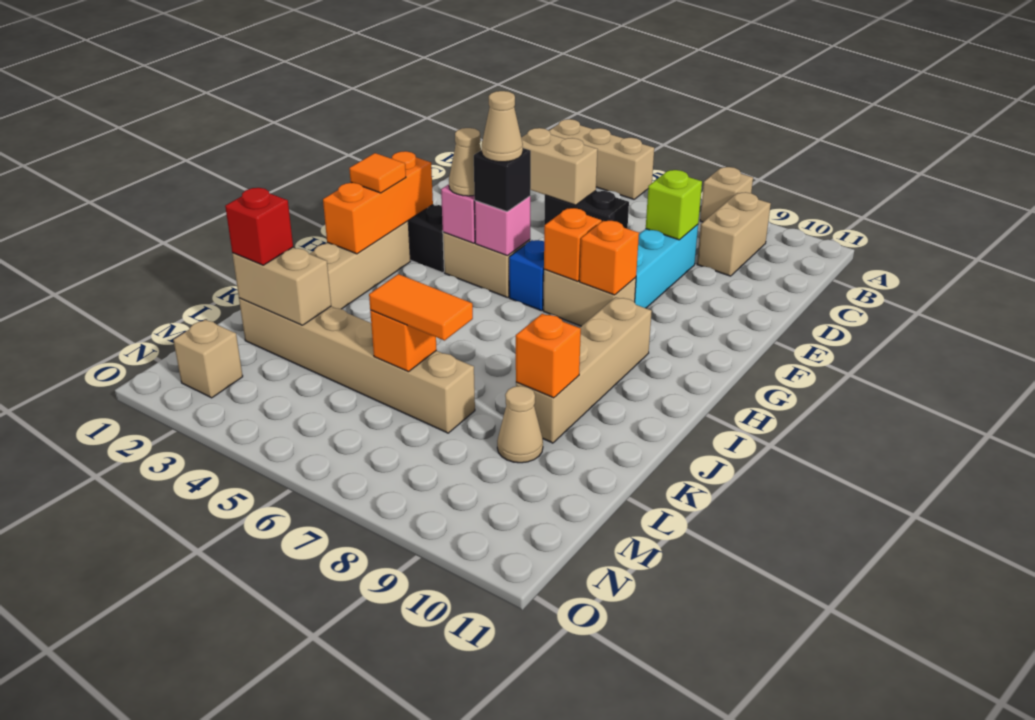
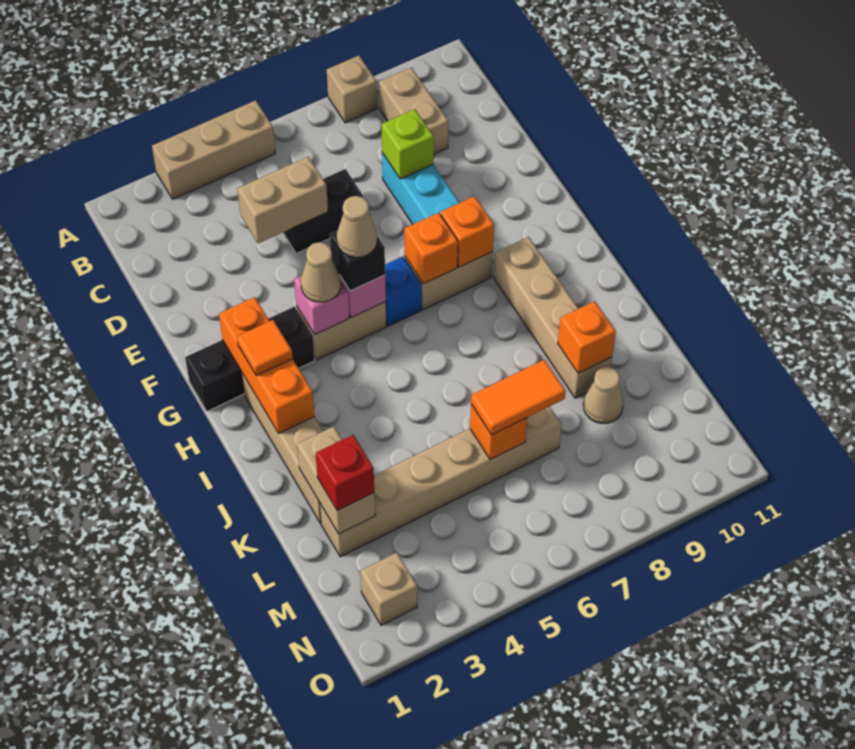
tan 1x2 brick [232,248,331,325] -> tan 1x2 brick turned to [297,426,375,534]

